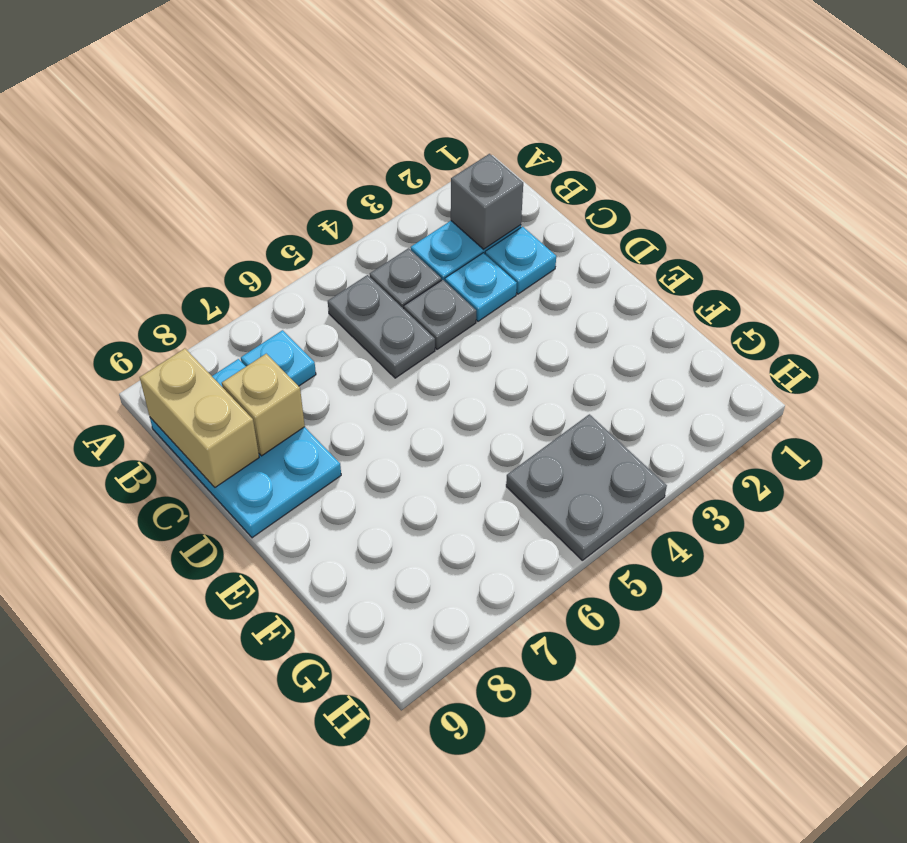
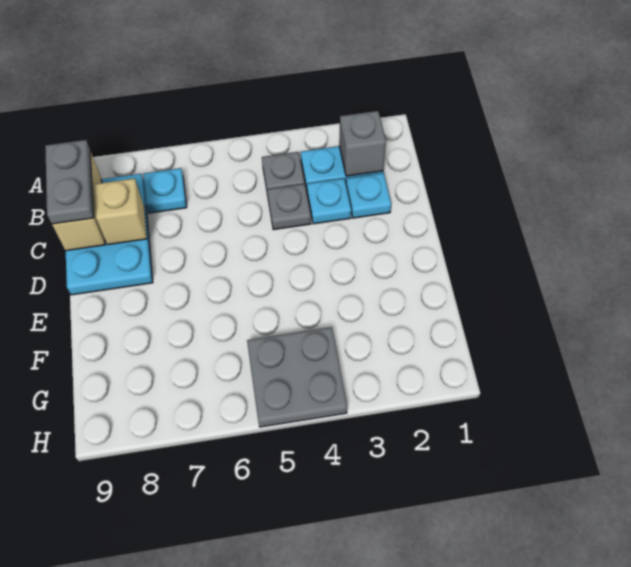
grey 1x2 plate [328,275,435,378] -> grey 1x2 plate moved to [45,140,94,224]

